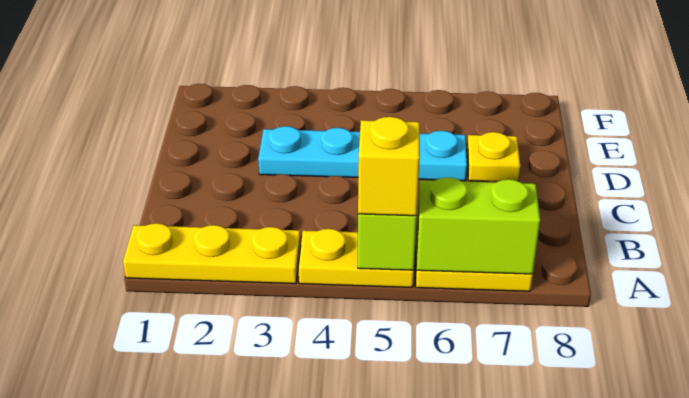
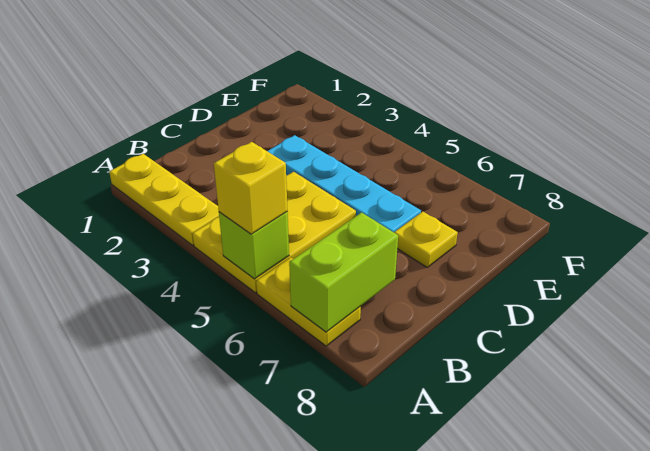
yellow 1x2 plate [299,229,414,287] -> yellow 2x3 plate [193,172,356,293]
lime 1x2 brick [417,178,540,274] -> lime 1x2 brick turned to [289,212,398,332]

